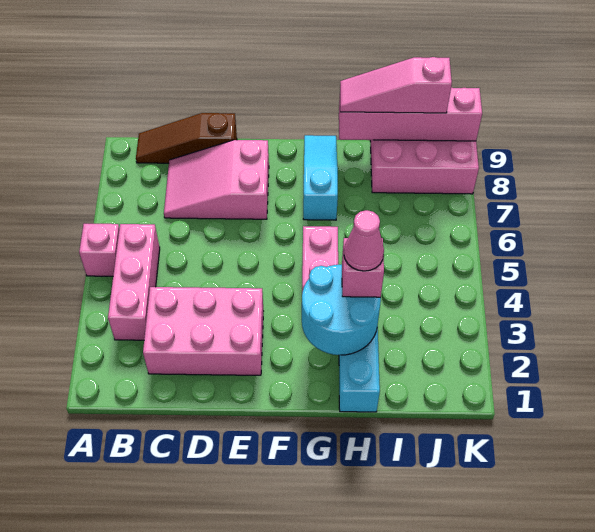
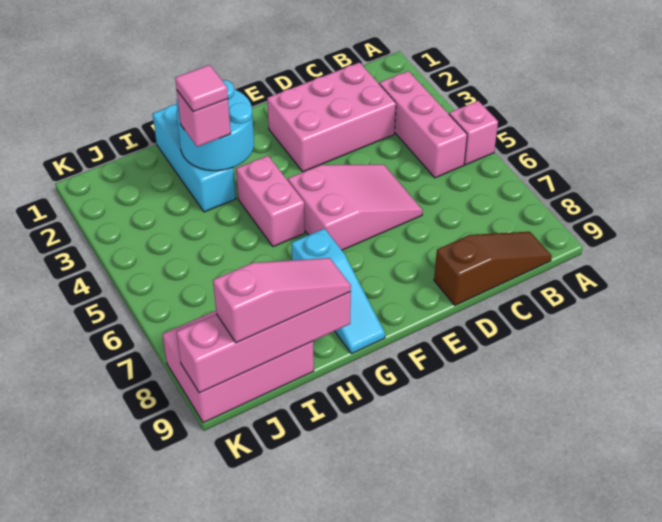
pink 2x3 slope [164,140,269,219] -> pink 2x3 slope moved to [288,164,423,250]
pink 1x1 cone [344,210,384,271] -> pink 1x1 tile [175,65,228,112]

